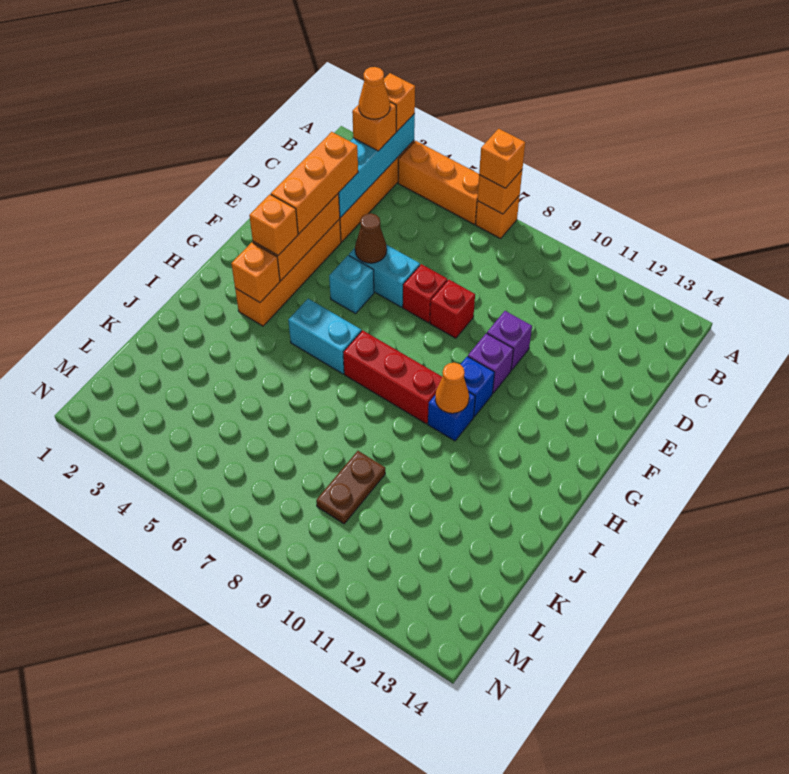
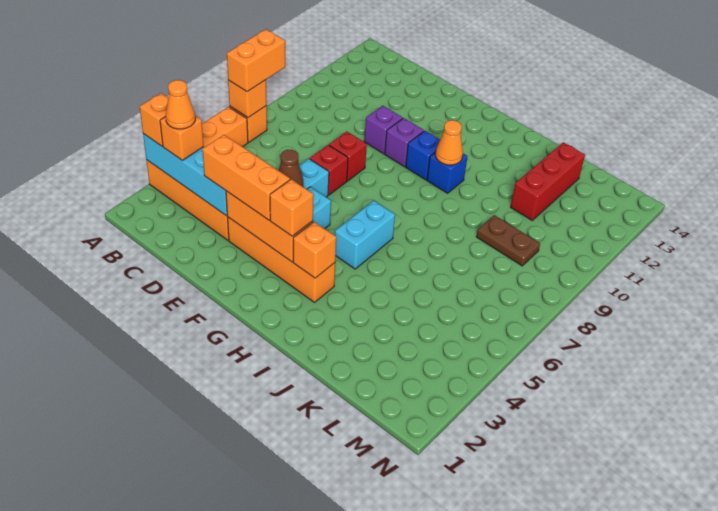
orange 1x1 brick [479,129,525,188] -> orange 1x2 brick [227,29,285,92]
red 1x3 brick [343,330,442,424] -> red 1x3 brick moved to [511,142,585,220]

